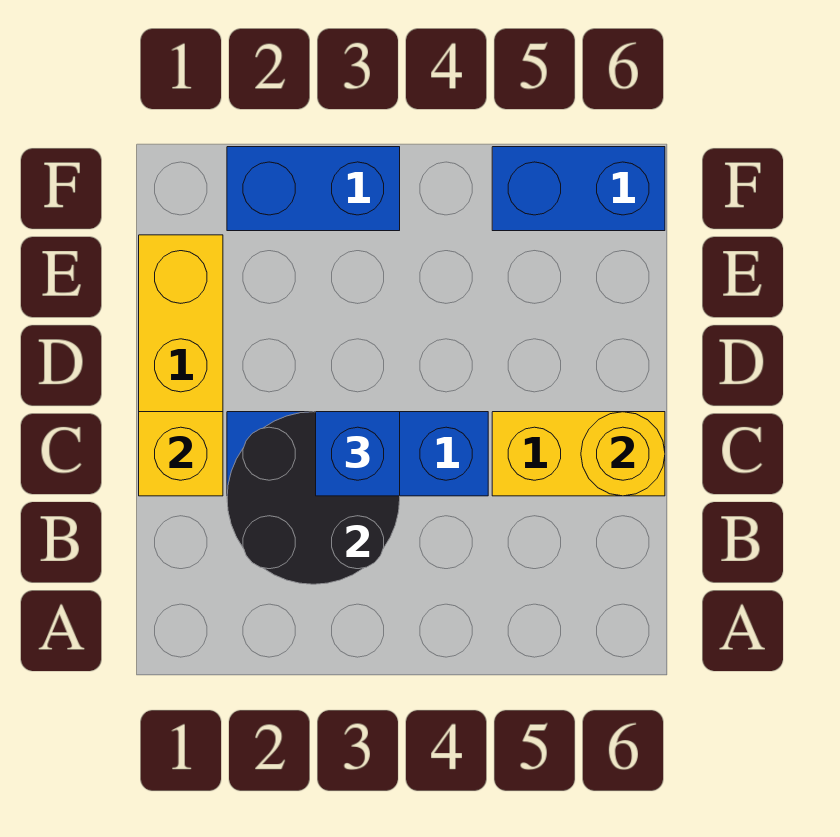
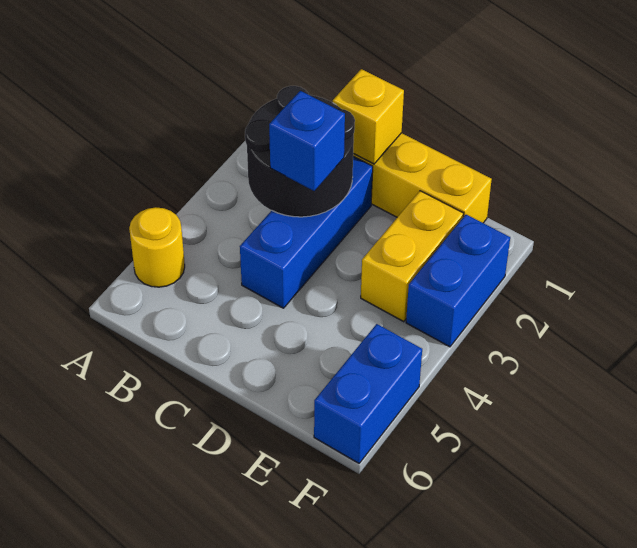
yellow 1x2 brick [492,412,665,496] -> yellow 1x2 brick moved to [361,191,464,322]
yellow 1x1 round brick [581,412,665,496] -> yellow 1x1 round brick moved to [129,208,185,287]

